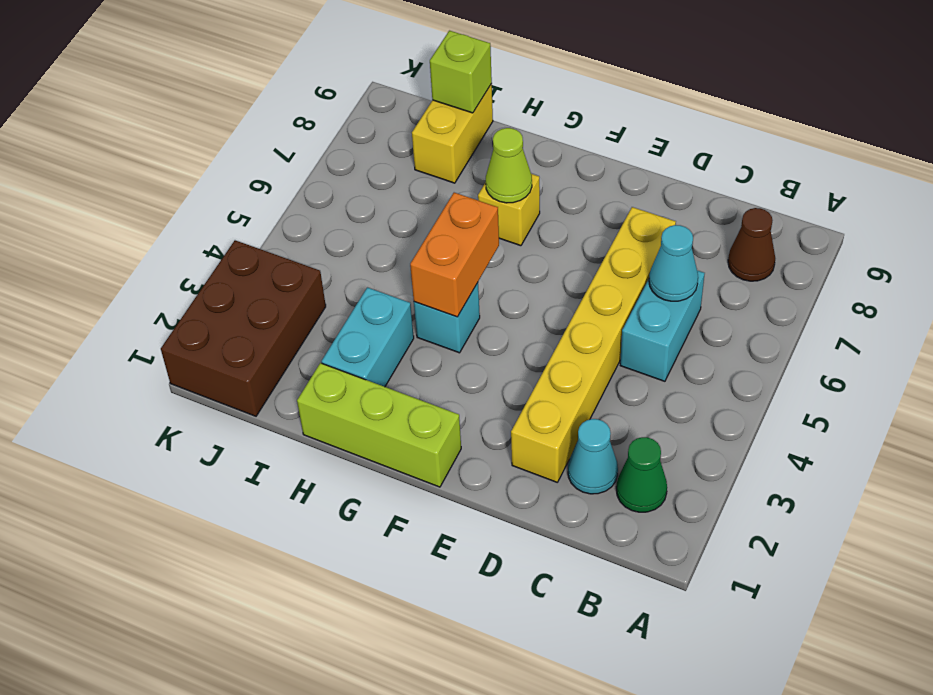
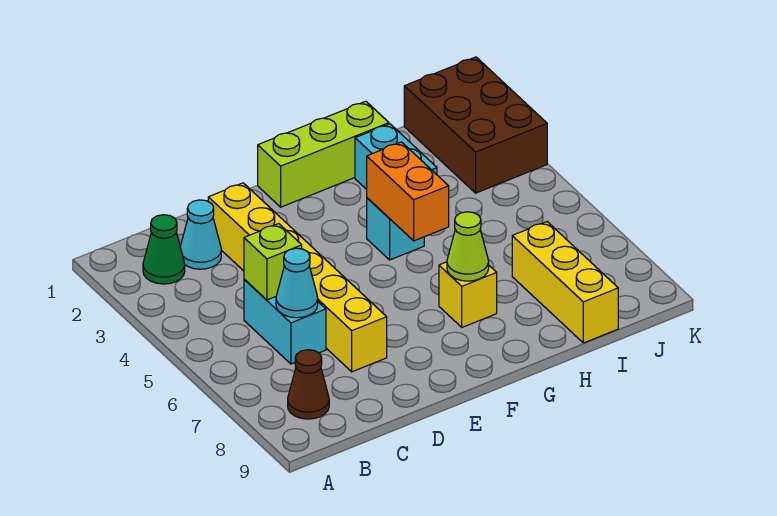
yellow 1x2 brick [412,84,493,183] -> yellow 1x3 brick [512,222,618,343]
lime 1x1 brick [430,31,492,113] -> lime 1x1 brick moved to [244,224,302,300]

